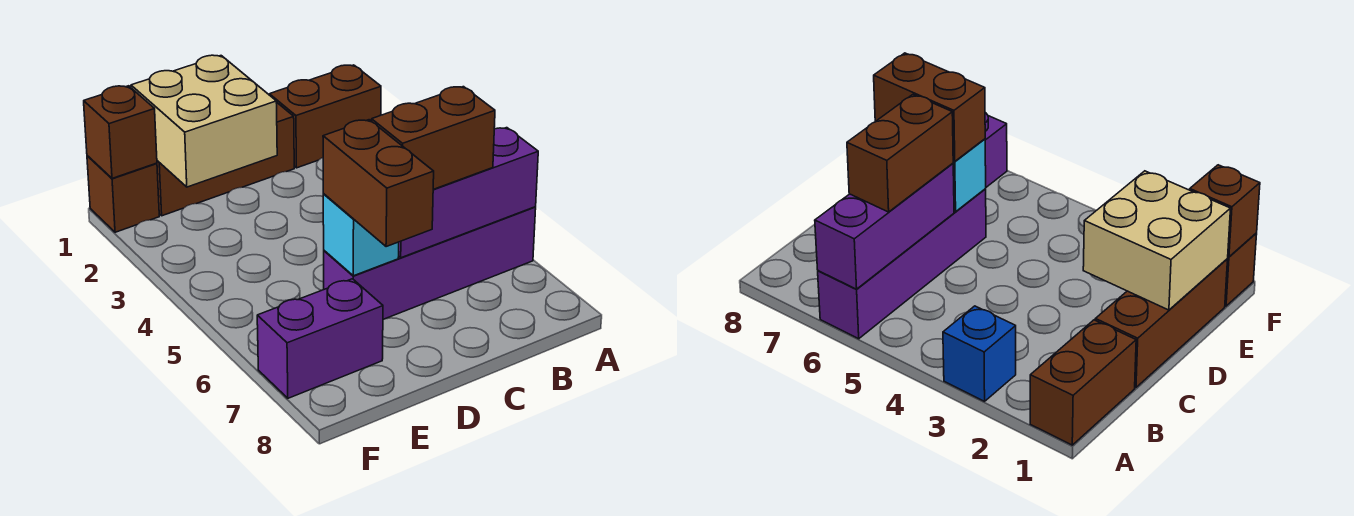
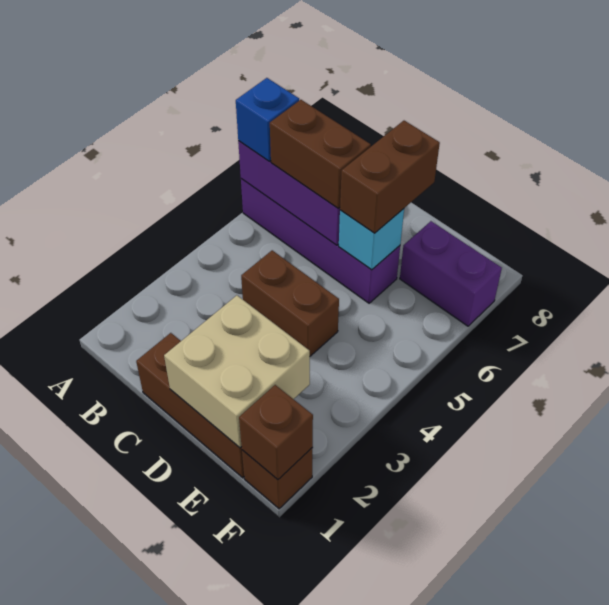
brown 1x2 brick [269,65,381,168] -> brown 1x2 brick moved to [241,250,339,356]
blue 1x1 brick [943,306,1016,401] -> blue 1x1 brick moved to [236,78,299,161]

